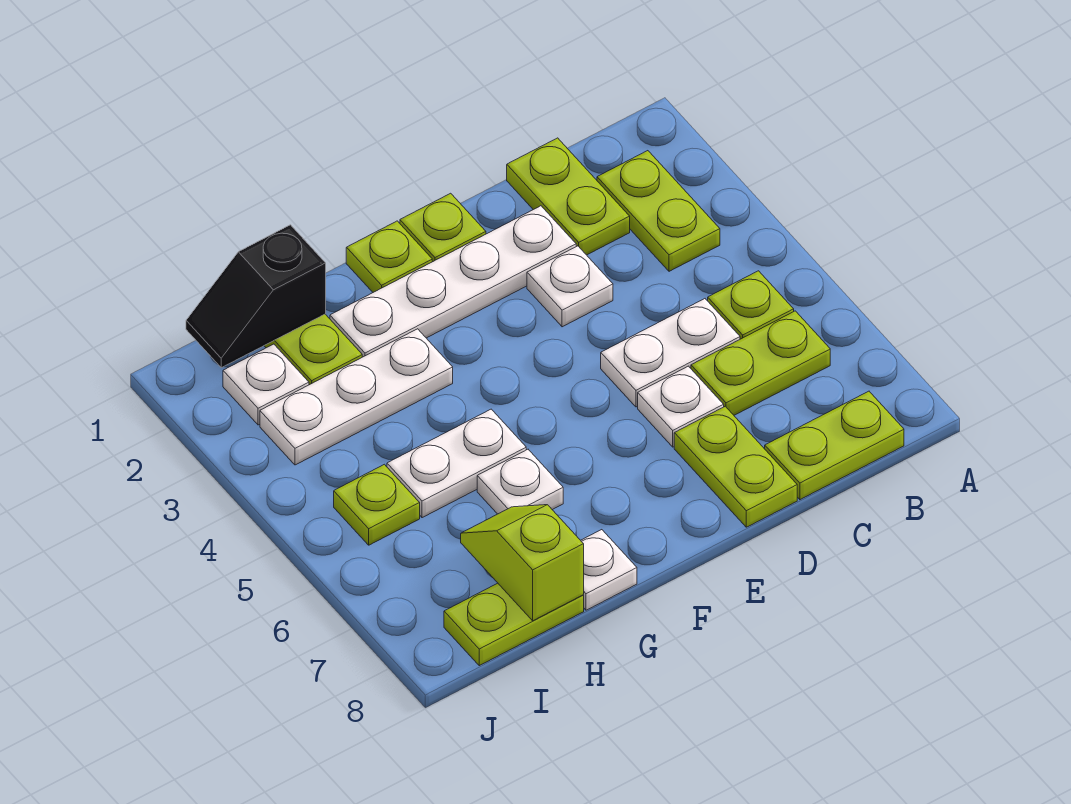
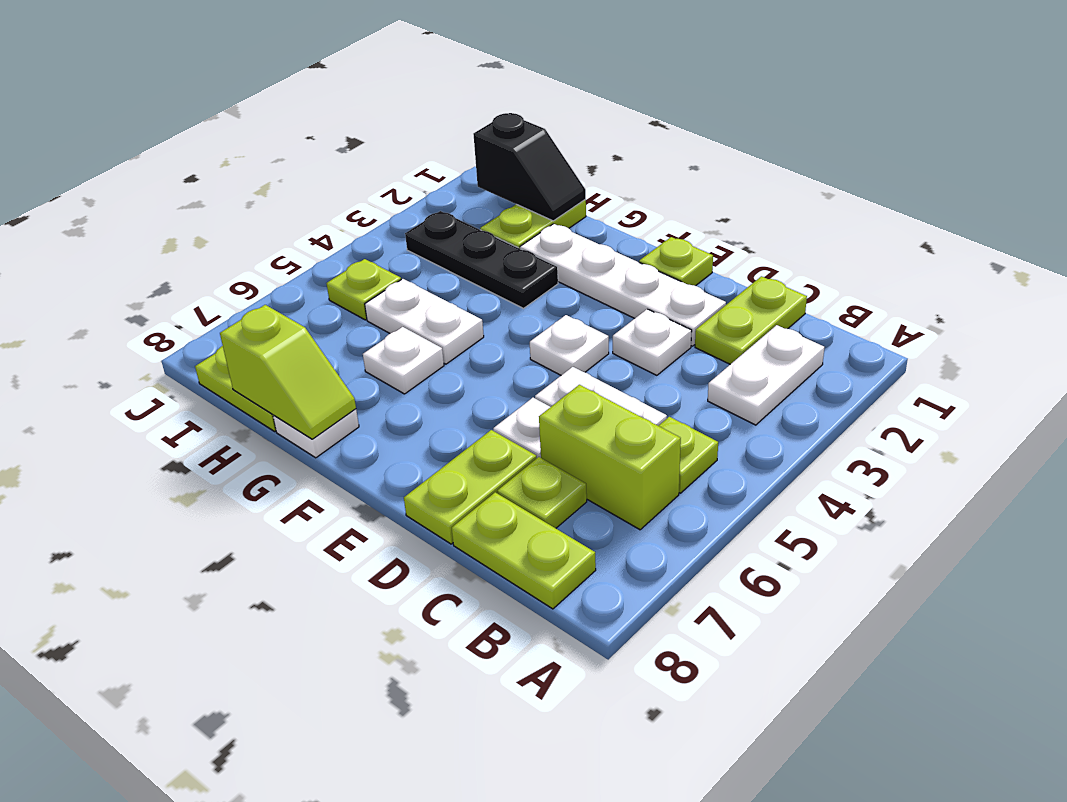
lime 1x2 plate [597,151,720,271] -> white 1x2 plate [708,325,824,425]
lime 1x2 plate [691,311,830,415] -> lime 1x2 brick [539,385,681,530]
lime 1x1 plate [346,221,432,292] -> lime 1x1 plate moved to [497,457,587,528]
white 1x3 plate [260,329,453,465] -> black 1x3 plate [405,211,558,308]
black 1x2 slope [186,225,326,368] -> black 1x2 slope turned to [473,113,586,221]
lime 1x2 slope [461,505,584,621] -> lime 1x2 slope turned to [220,305,356,439]
white 1x1 plate [223,344,309,425] -> white 1x1 plate moved to [530,315,609,375]

